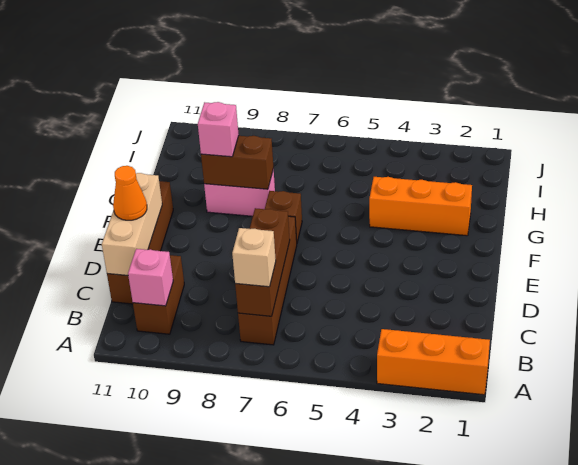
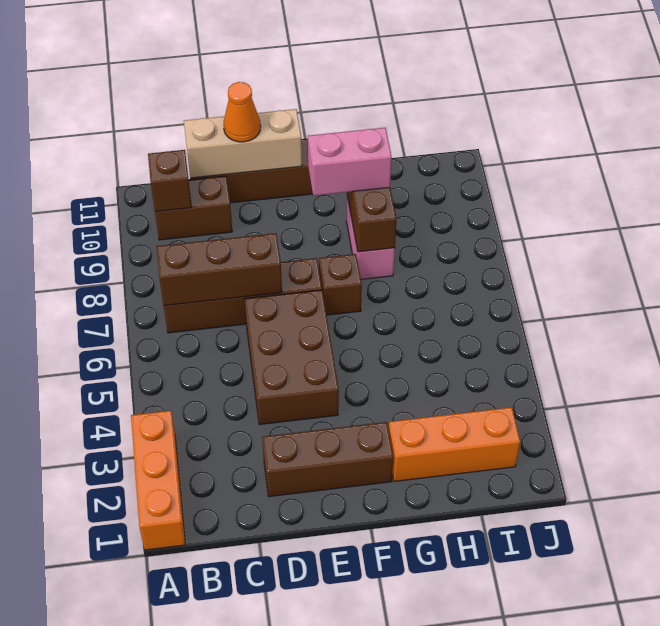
tan 1x1 brick [232,228,276,287] -> none
pink 1x1 brick [128,249,173,306] -> brown 1x1 brick [148,150,191,212]
none -> brown 1x3 brick [262,422,393,497]
none -> brown 2x3 brick [244,290,339,425]
orange 1x3 brick [369,177,472,236] -> orange 1x3 brick turned to [388,407,520,481]
pink 1x1 brick [198,102,239,157] -> pink 1x2 brick [308,128,392,196]

